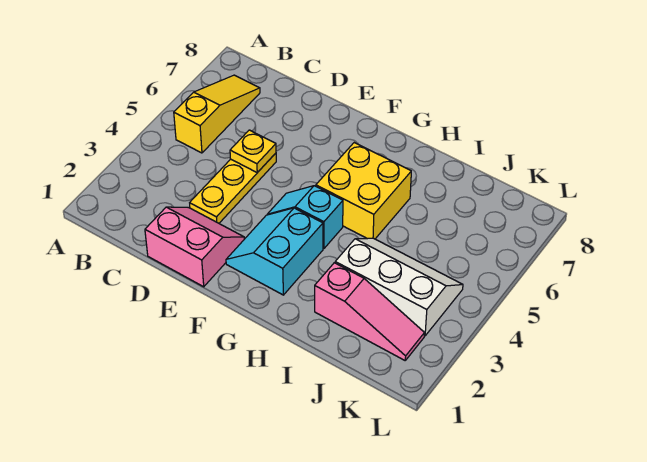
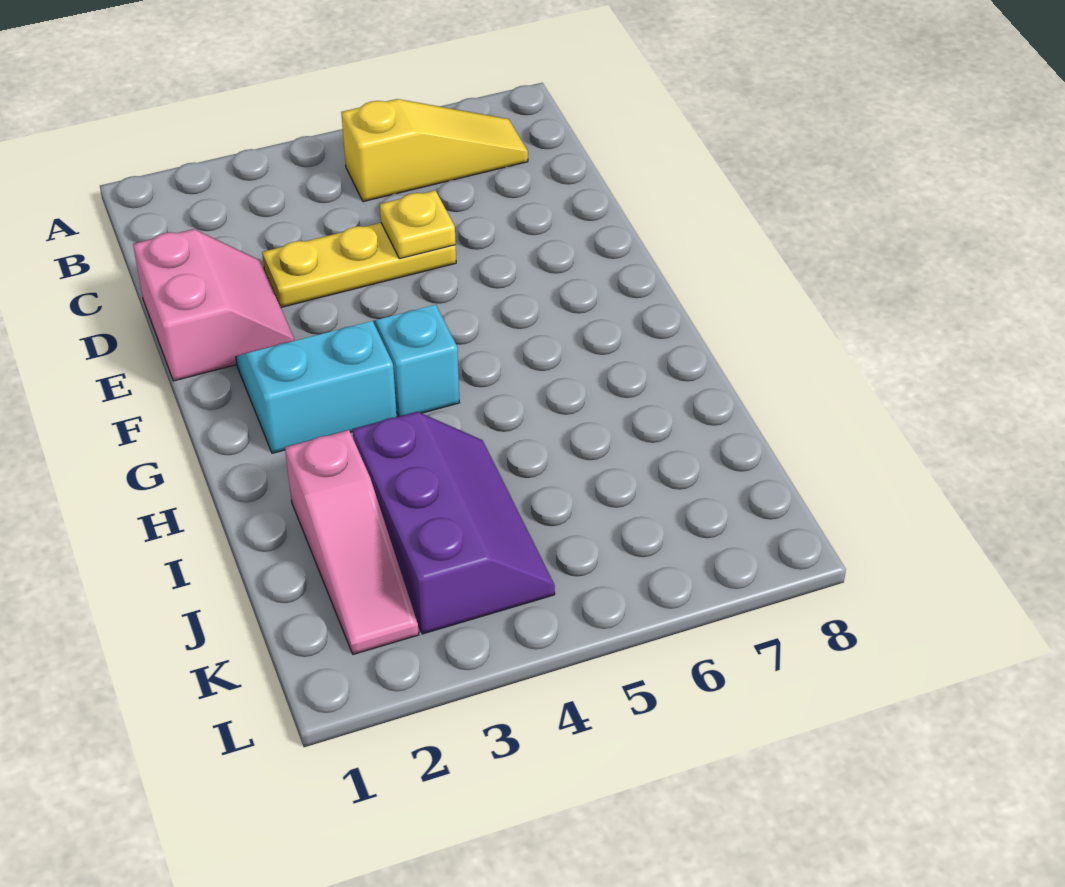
yellow 2x2 brick [316,143,411,239] -> none
white 2x3 slope [335,238,463,336] -> purple 2x3 slope [353,412,555,634]

